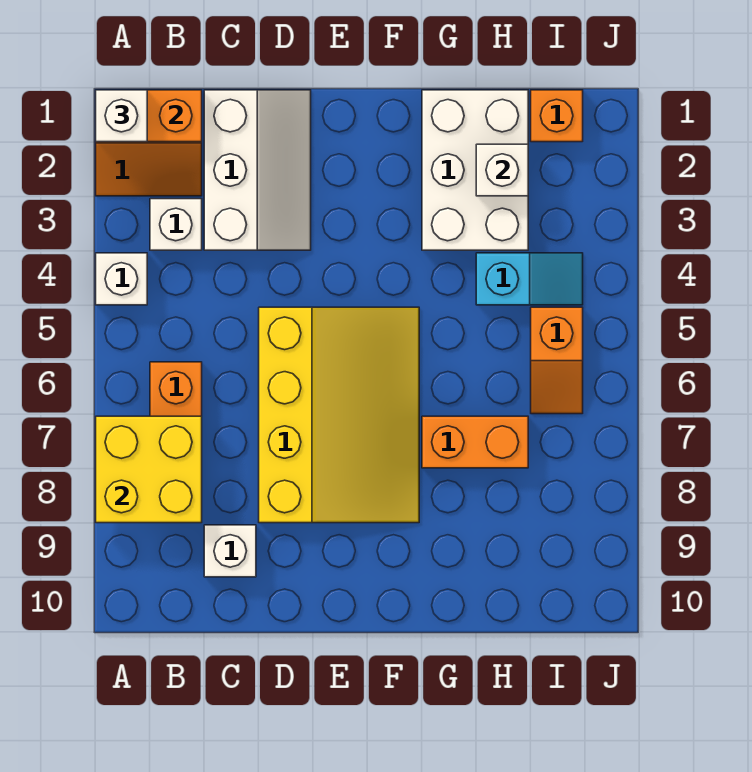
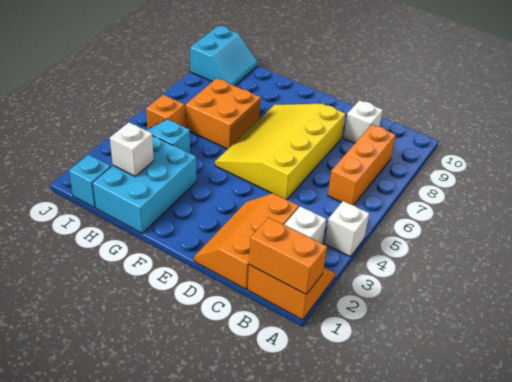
white 1x1 brick [96,90,147,142] -> none
yellow 2x2 brick [96,416,202,523] -> none
white 2x3 slope [204,90,311,250] -> orange 2x3 slope [194,193,299,289]
white 2x3 brick [422,90,528,250] -> cyan 2x3 brick [93,135,196,233]
orange 1x2 brick [422,416,528,468] -> orange 2x2 brick [186,78,260,149]
orange 1x1 brick [531,90,583,142] -> cyan 1x1 brick [69,155,111,208]
none -> cyan 2x2 slope [190,26,258,86]

